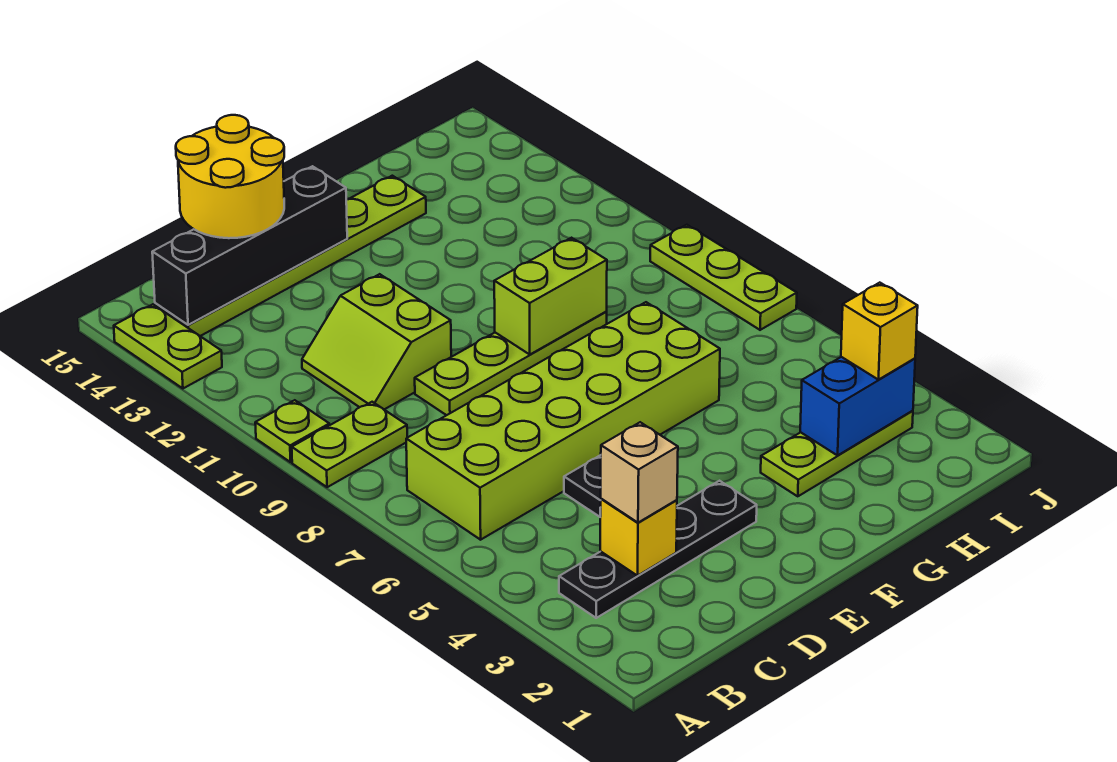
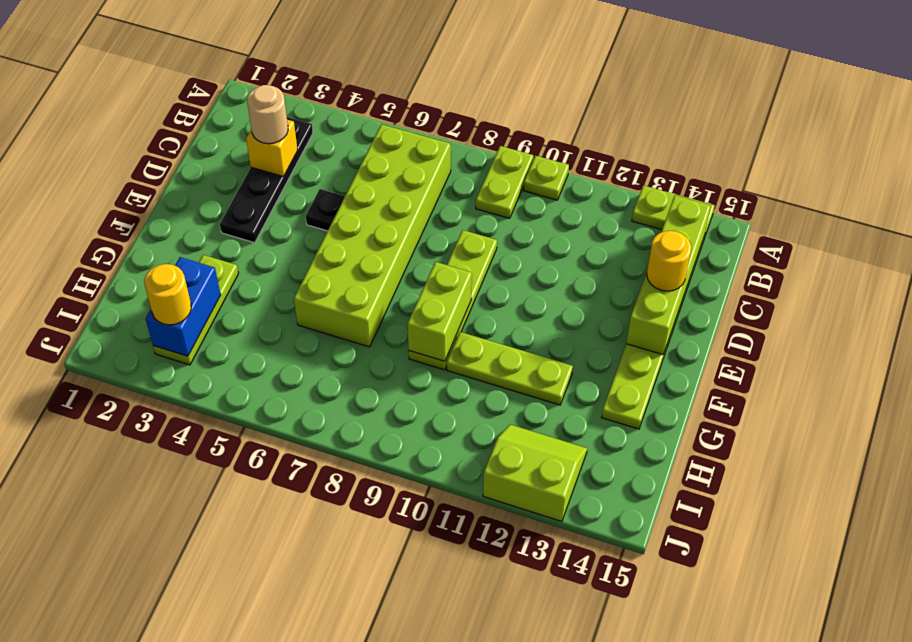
black 1x4 brick [152,166,347,325] -> lime 1x4 brick [626,196,711,355]
tan 1x1 brick [601,422,678,523] -> tan 1x1 round brick [247,85,288,144]
lime 2x2 slope [302,274,451,410] -> lime 2x2 slope moved to [483,424,587,521]
yellow 2x2 round brick [176,115,284,238] -> yellow 1x1 round brick [647,231,691,291]
yellow 1x1 brick [841,283,918,380] -> yellow 1x1 round brick [144,264,191,325]
lime 1x3 plate [650,225,797,330] -> lime 1x3 plate moved to [447,332,573,405]

